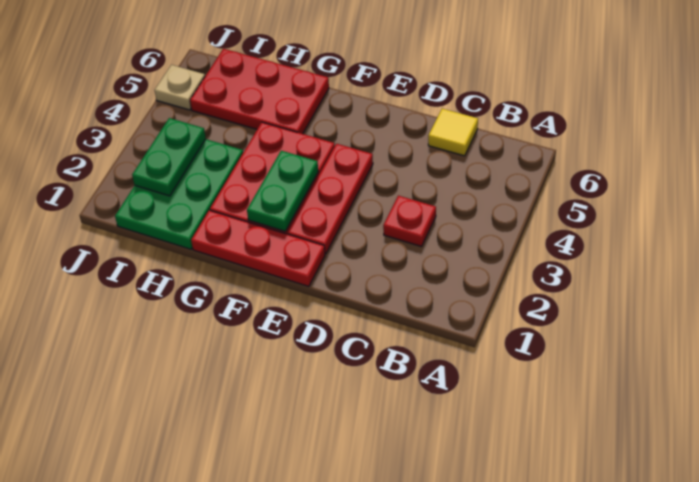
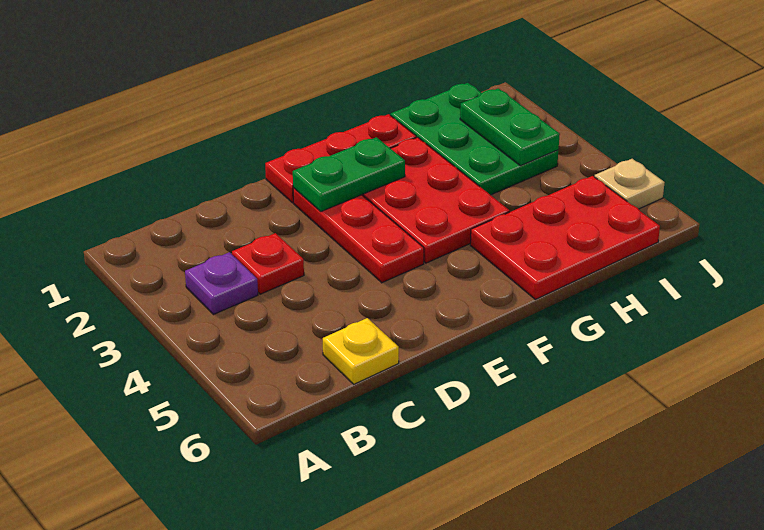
none -> purple 1x1 plate [185,252,258,314]
yellow 1x1 tile [428,109,478,156] -> yellow 1x1 plate [323,318,399,384]
green 1x2 plate [247,151,318,231] -> green 1x2 plate turned to [293,137,405,212]

